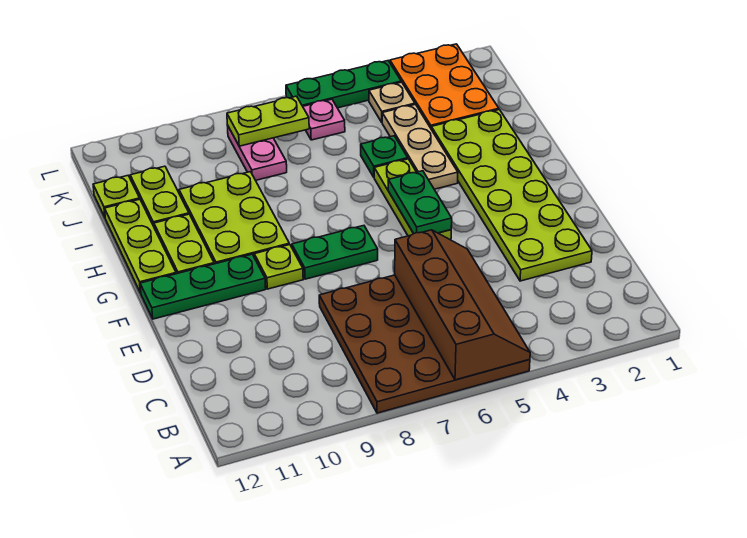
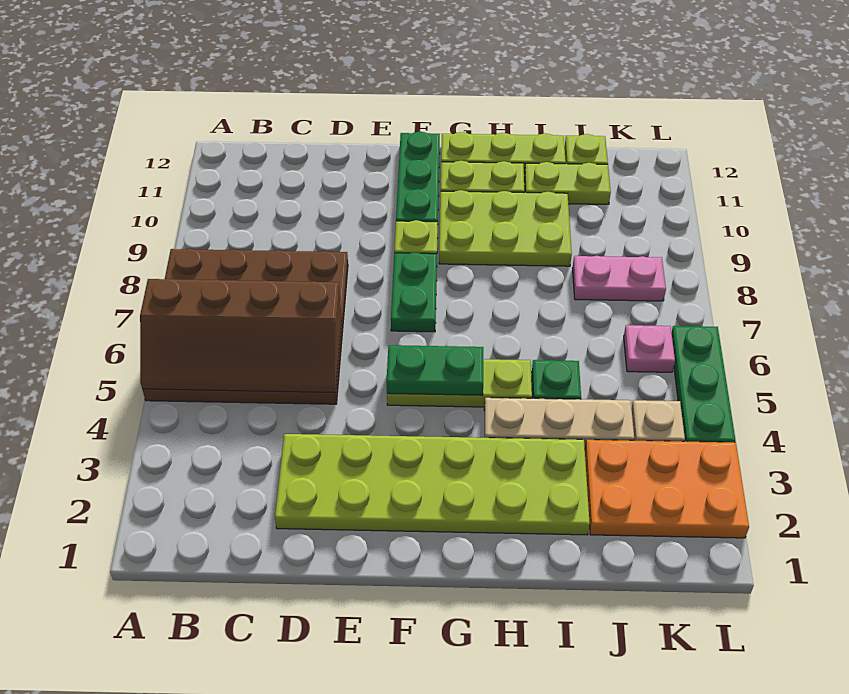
lime 1x2 plate [227,96,309,146] -> none

